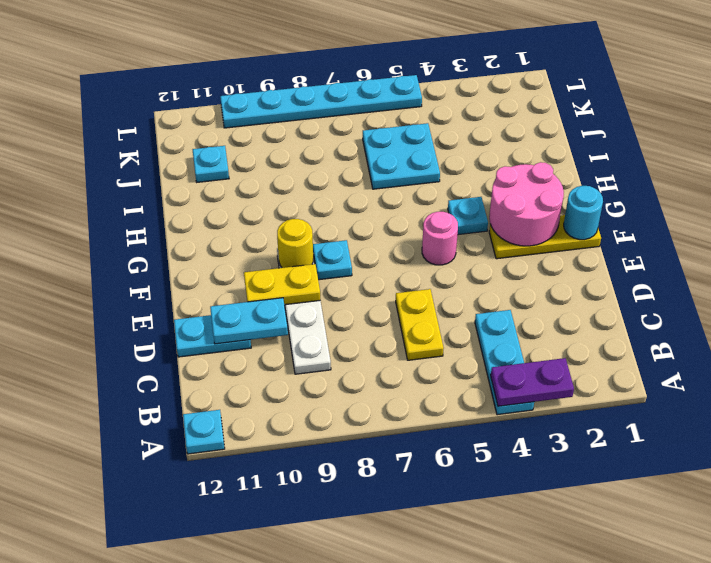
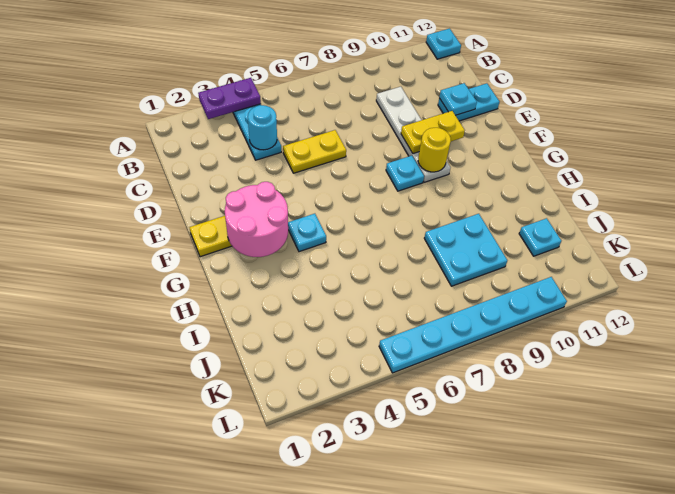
yellow 1x2 plate [396,289,444,360] -> yellow 1x2 plate turned to [283,130,346,173]
cyan 1x2 plate [210,298,288,344] -> cyan 1x1 plate [439,83,477,115]
cyan 1x1 round brick [564,186,603,240] -> cyan 1x1 round brick moved to [248,105,277,150]
pink 1x1 round brick [422,212,458,265] -> none
cyan 2x2 plate [363,123,440,189] -> cyan 2x2 plate moved to [424,214,507,286]

